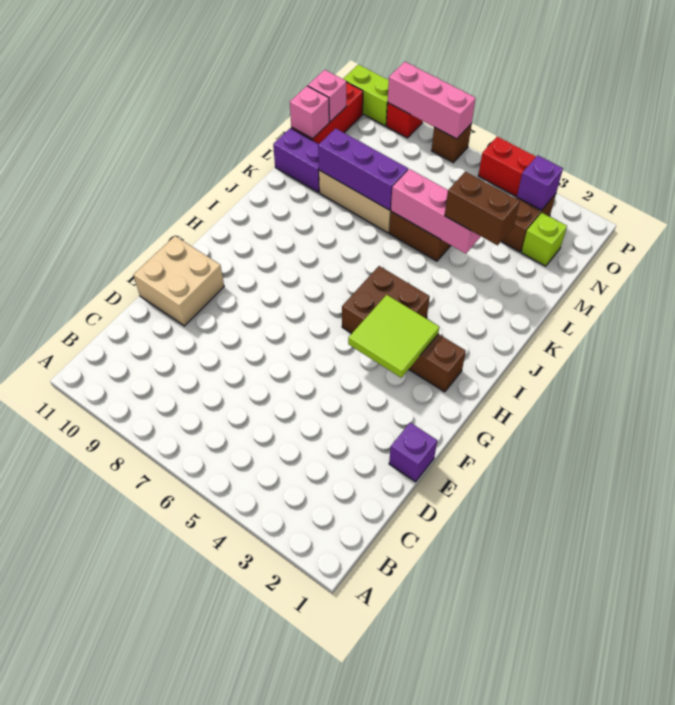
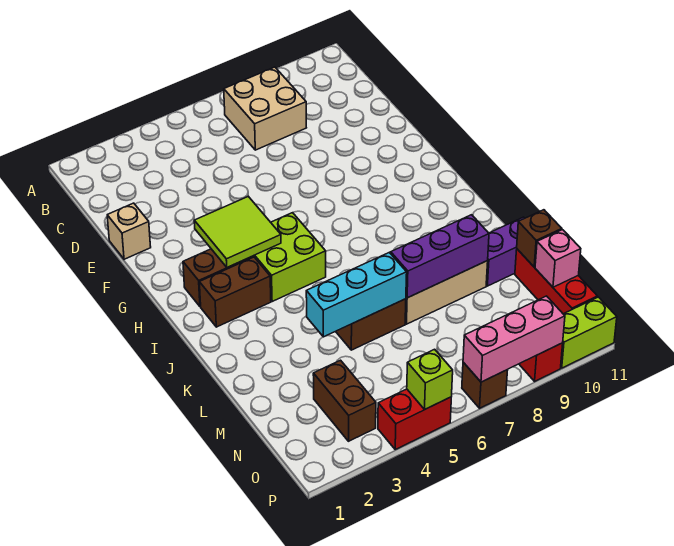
purple 1x1 brick [389,423,437,482] -> tan 1x1 brick [107,203,151,259]
tan 2x2 brick [133,236,224,326] -> tan 2x2 brick moved to [224,67,306,150]
brown 2x2 brick [342,266,430,333] -> lime 2x2 brick [253,213,326,301]
brown 1x2 brick [445,172,520,245] -> brown 1x2 brick moved to [199,257,271,327]
pink 1x3 brick [391,169,481,254] -> cyan 1x3 brick [306,253,407,337]
pink 1x1 brick [290,86,329,139] -> brown 1x1 brick [517,210,562,267]
lime 1x1 brick [521,213,567,266] -> lime 1x1 brick moved to [407,349,453,409]
purple 1x1 brick [517,155,563,210] -> none

